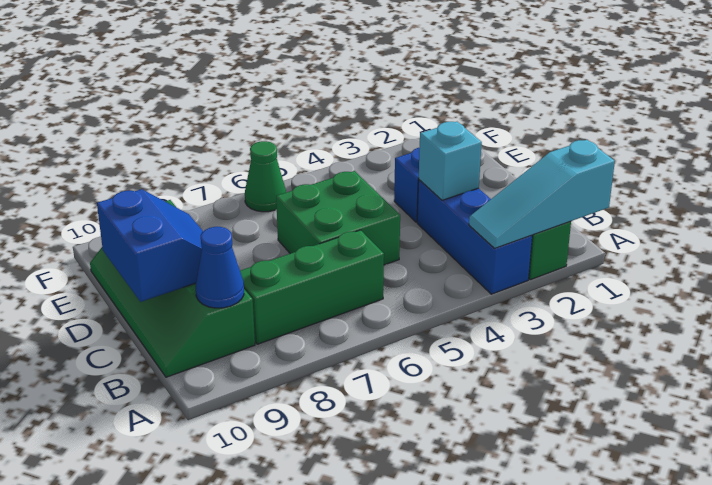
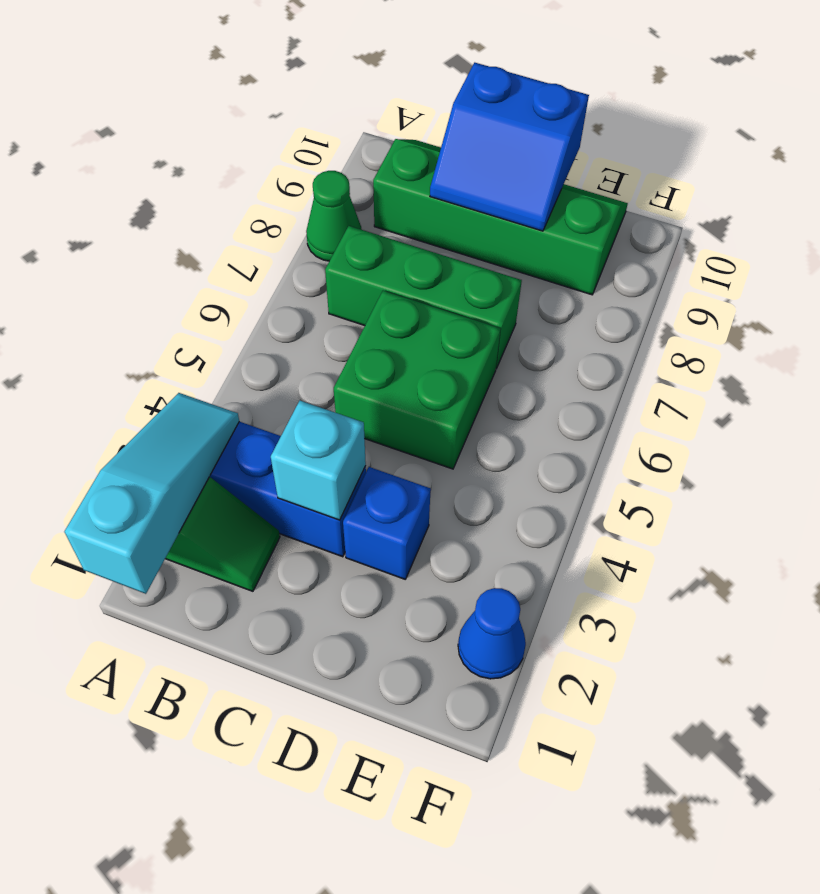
green 1x3 brick [240,230,384,344] -> green 1x3 brick turned to [325,226,522,369]
blue 1x1 cone [196,227,244,308] -> blue 1x1 cone moved to [458,588,526,679]
green 1x1 cone [245,141,286,212] -> green 1x1 cone moved to [306,171,362,261]

